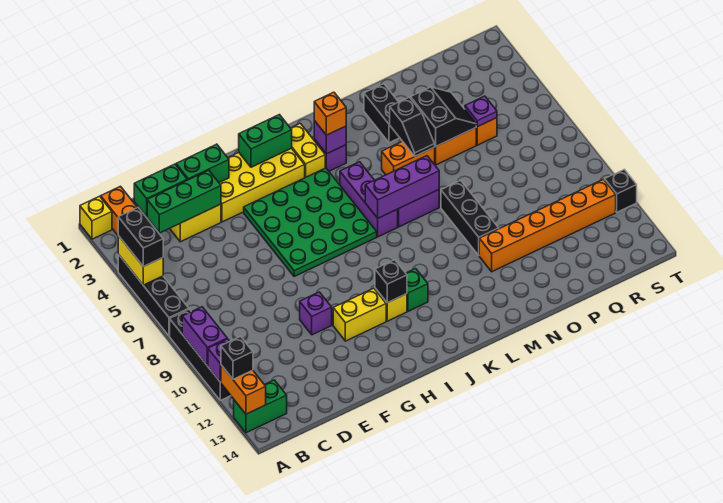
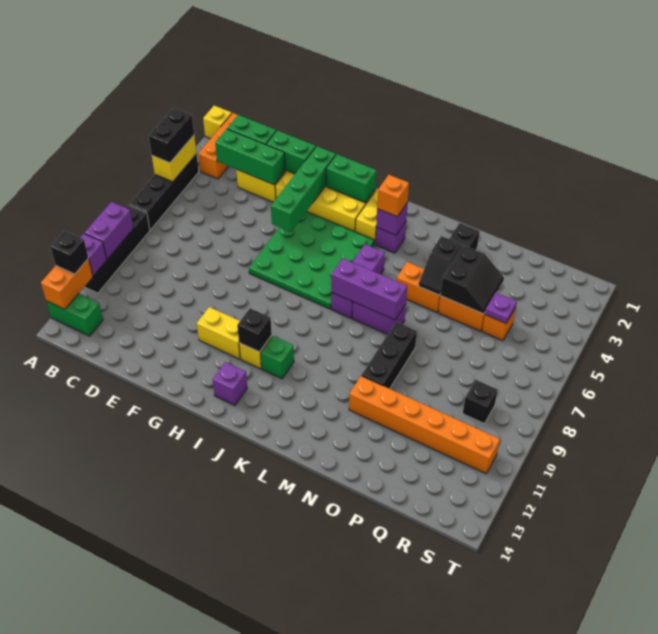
purple 1x1 brick [300,292,332,335] -> purple 1x1 brick moved to [213,362,247,405]
none -> green 1x4 brick [271,146,336,232]
black 1x1 brick [605,169,637,212] -> black 1x1 brick moved to [463,380,498,424]

